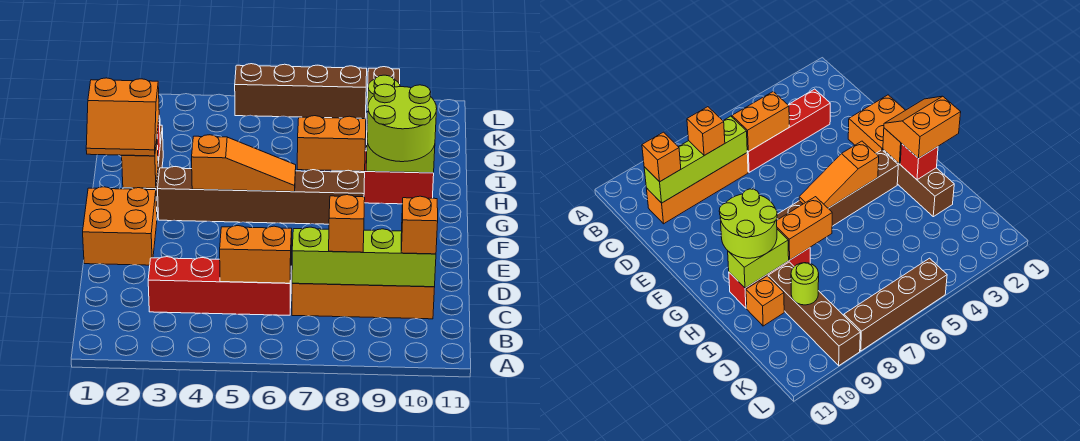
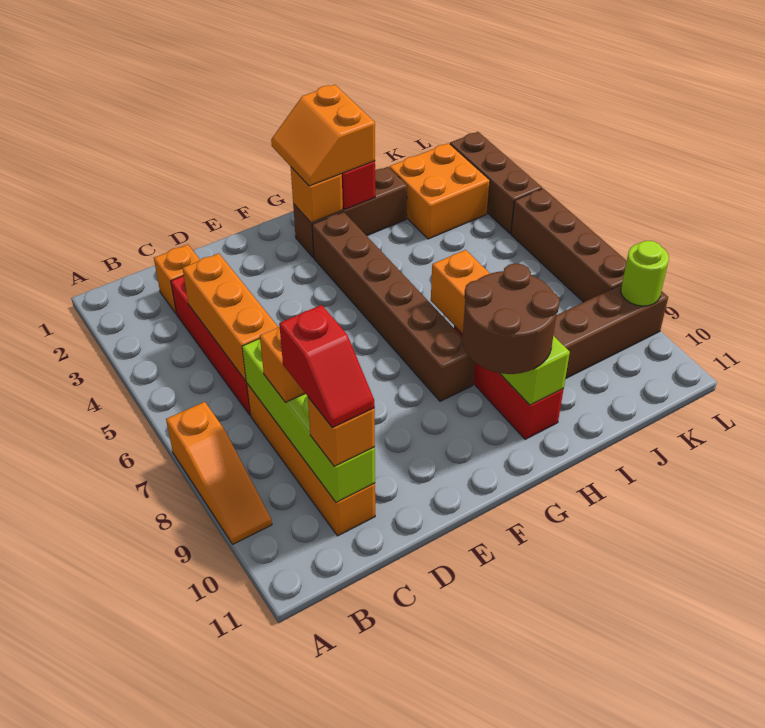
orange 1x2 brick [220,226,292,283] -> orange 1x3 brick [183,253,278,381]
none -> red 1x2 slope [279,305,375,428]
orange 2x2 brick [83,187,157,265] -> orange 2x2 brick moved to [389,143,490,239]
orange 1x3 slope [192,135,296,192] -> orange 1x3 slope moved to [166,402,272,544]
lime 2x2 round brick [367,84,437,162] -> brown 2x2 round brick [462,263,560,374]
orange 1x1 brick [746,276,784,326] -> orange 1x1 brick moved to [154,245,200,314]
lime 1x1 round brick [367,75,400,119] -> lime 1x1 round brick moved to [621,241,669,306]
none -> brown 1x3 brick [450,132,542,234]

